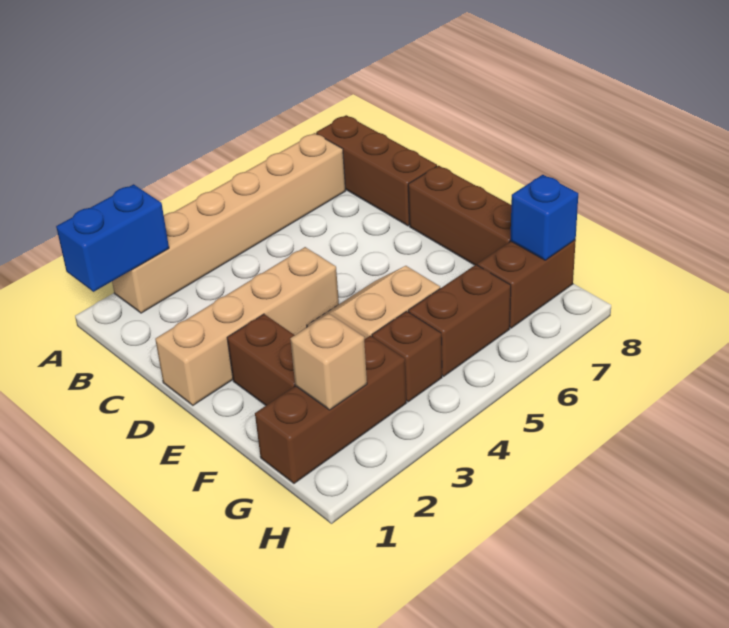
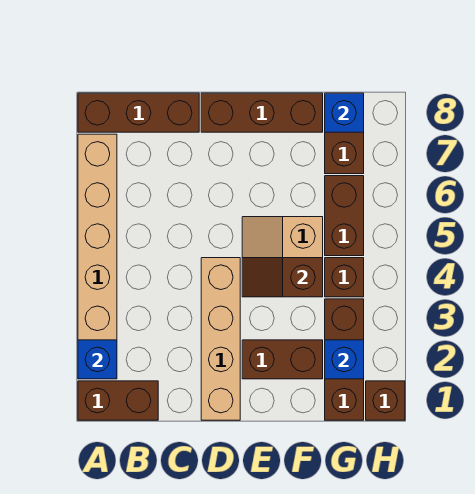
none -> brown 1x2 brick [78,381,158,420]
blue 1x2 brick [56,184,169,292] -> blue 1x1 brick [78,340,117,379]
none -> brown 1x2 slope [242,258,323,297]
tan 1x1 brick [290,313,367,410] -> blue 1x1 brick [325,340,364,379]
none -> brown 1x1 brick [366,381,405,420]

